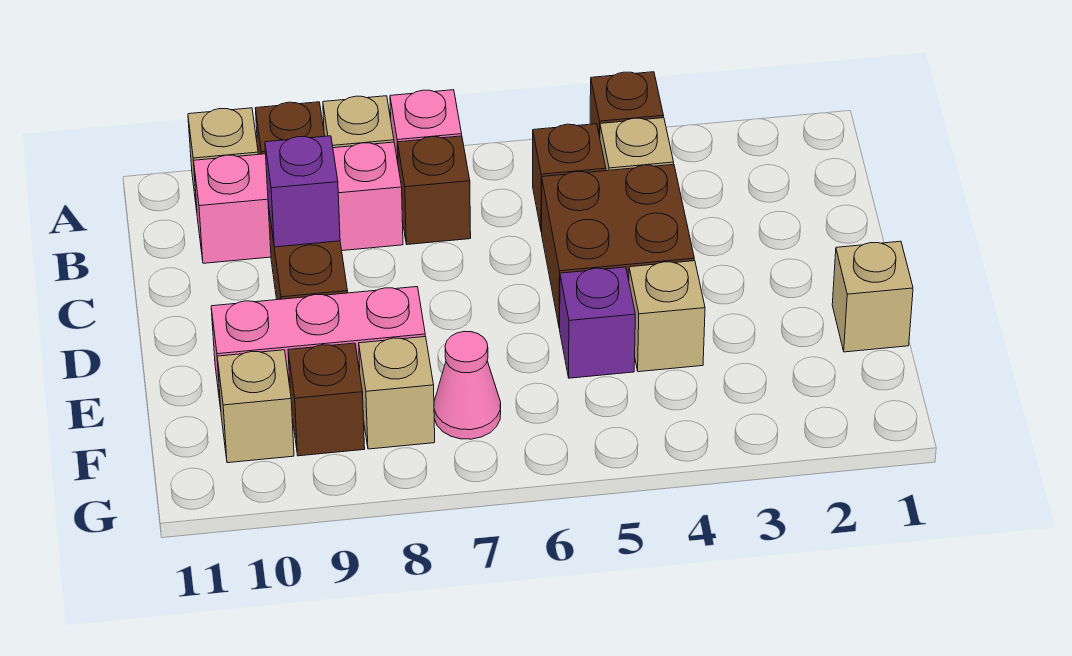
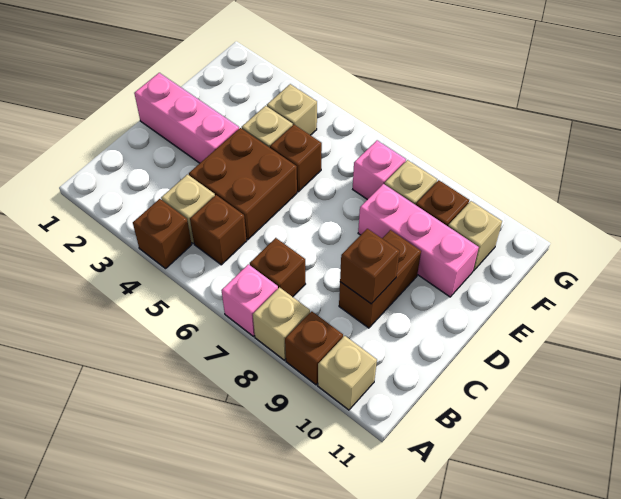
pink 1x3 brick [194,142,403,263] -> pink 1x3 brick moved to [134,73,239,163]
purple 1x1 brick [265,136,340,247] -> brown 1x1 brick [340,229,400,304]
tan 1x1 brick [832,241,913,352] -> tan 1x1 brick moved to [267,84,317,135]
purple 1x1 brick [559,267,635,378] -> brown 1x1 brick [270,125,322,192]
pink 1x1 cone [434,331,501,439] -> pink 1x1 brick [353,140,406,200]

